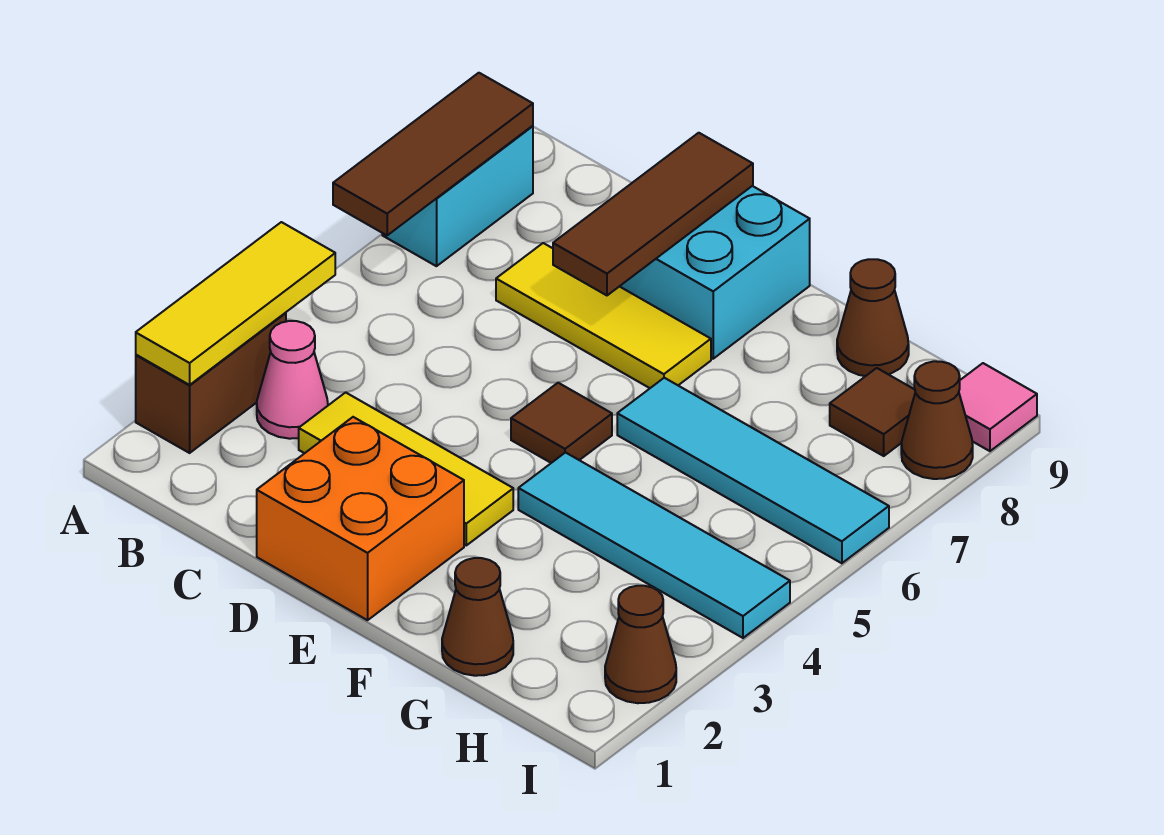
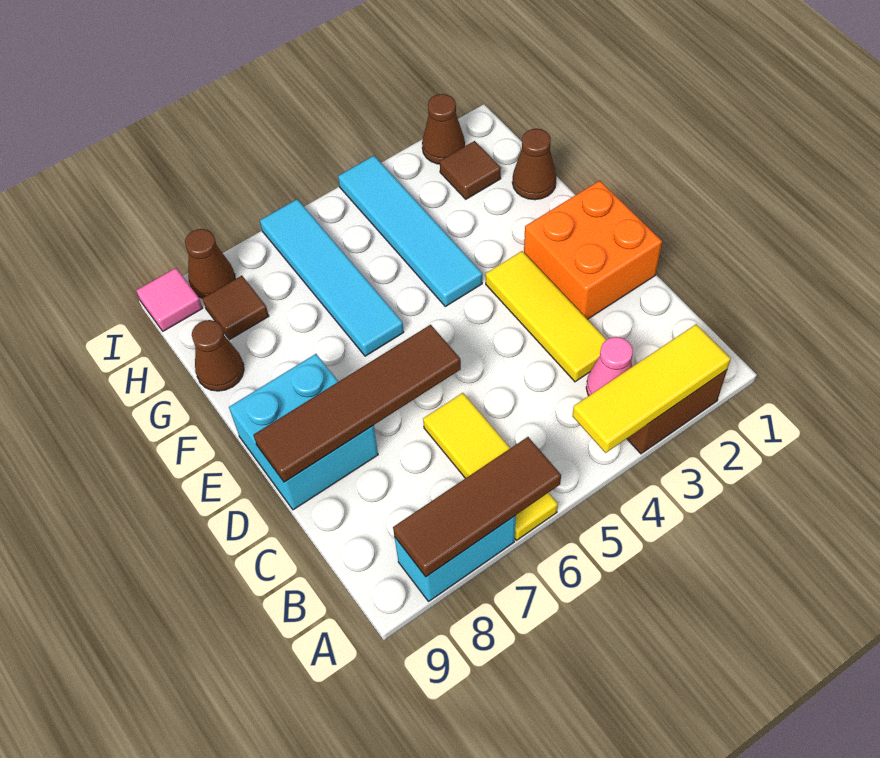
yellow 1x3 tile [496,243,711,388] -> yellow 1x3 tile moved to [423,393,558,540]
brown 1x3 tile [553,133,753,295] -> brown 1x4 tile [254,325,461,482]
brown 1x1 tile [511,383,612,463] -> brown 1x1 tile moved to [440,141,501,199]

